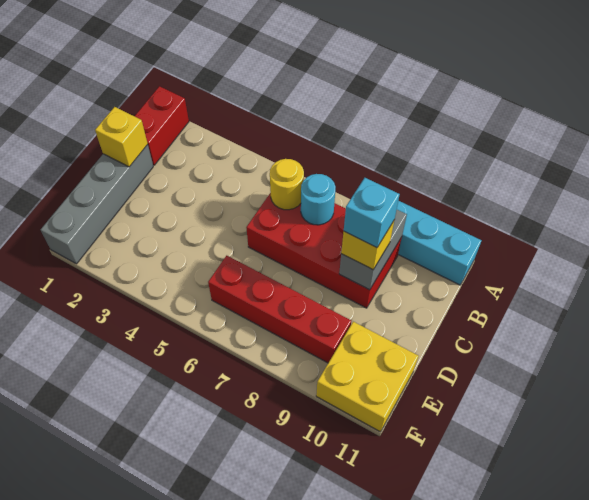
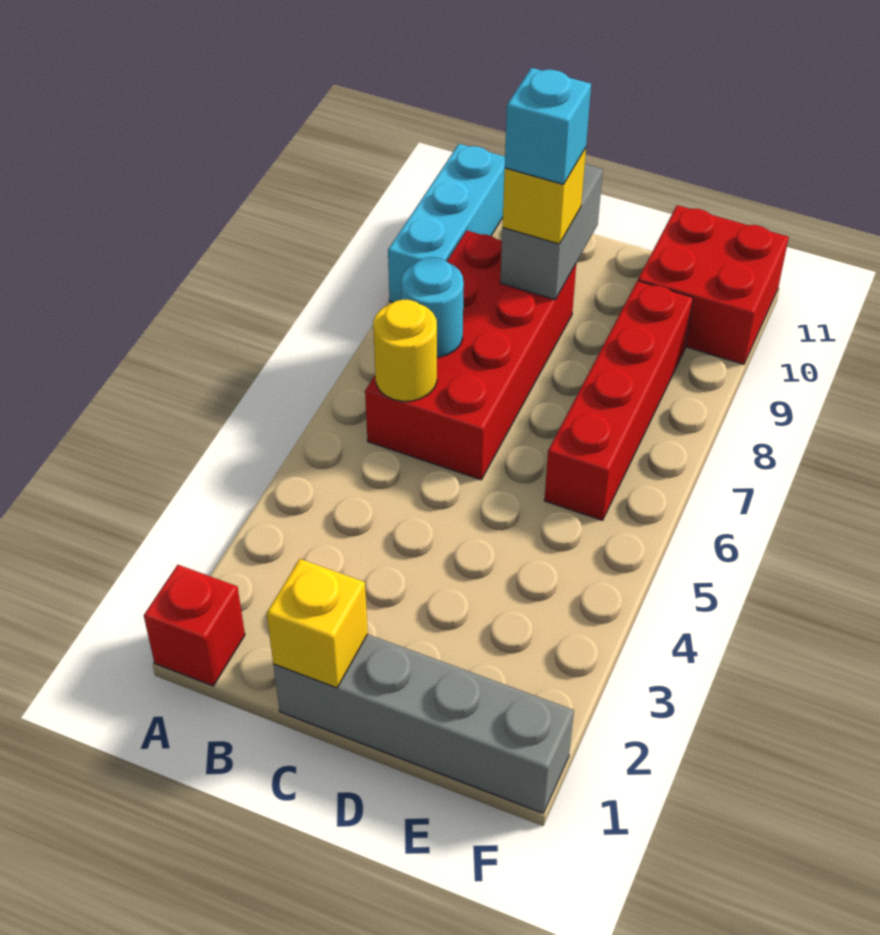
red 1x2 brick [135,86,189,165] -> red 1x1 brick [144,565,245,686]
grey 1x2 brick [339,210,407,290] -> grey 1x2 brick turned to [500,164,603,300]
yellow 2x2 brick [316,322,418,432] -> red 2x2 brick [638,205,789,364]

